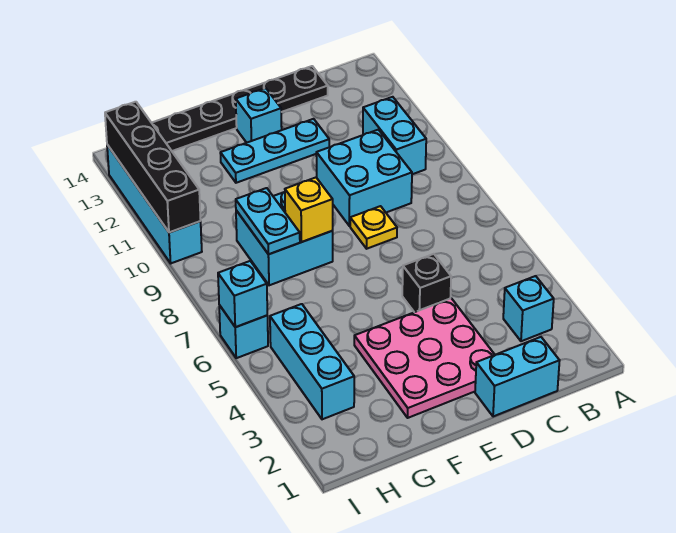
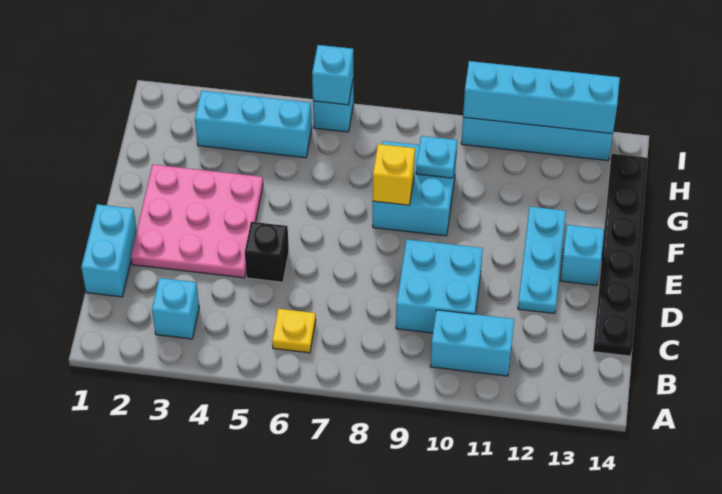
yellow 1x1 plate [350,206,397,249] -> yellow 1x1 plate moved to [272,309,316,353]
cyan 1x2 plate [236,188,300,254] -> cyan 1x1 plate [416,136,457,178]
black 1x4 brick [105,102,201,232] -> cyan 1x4 brick [463,61,620,134]

